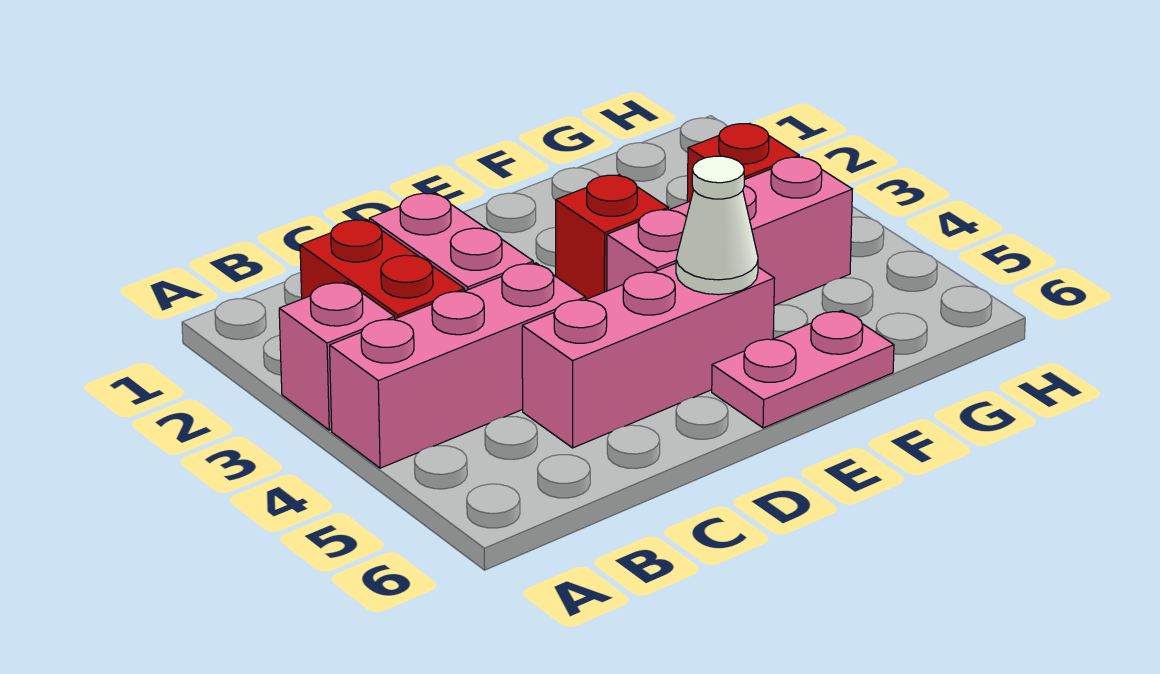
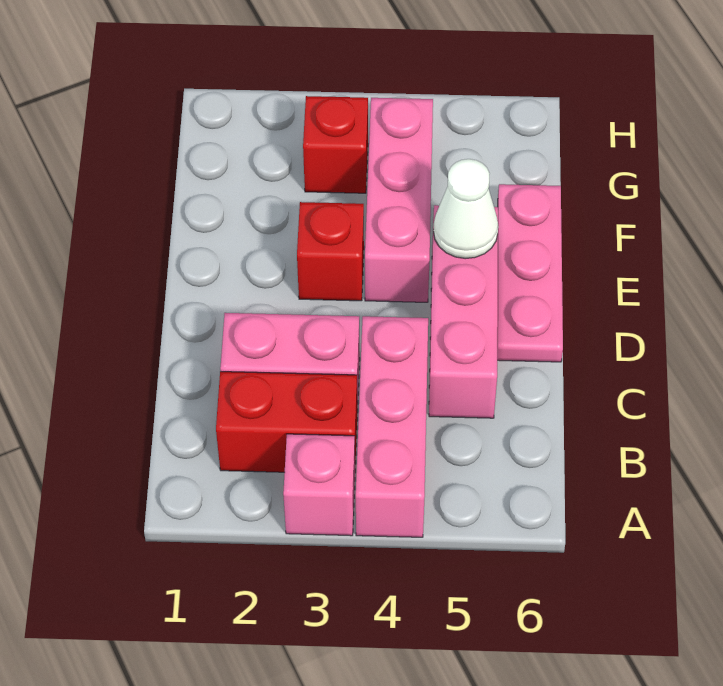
pink 1x2 plate [712,311,894,428] -> pink 1x3 plate [497,184,563,362]

